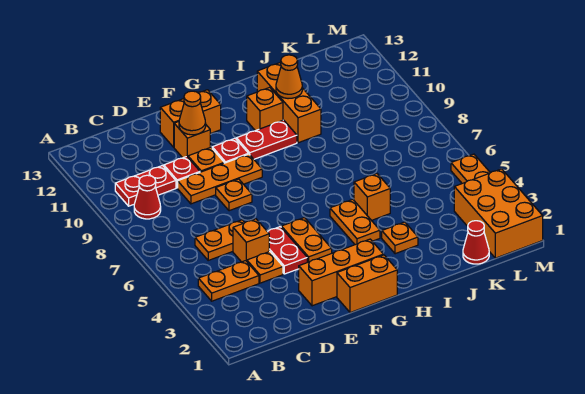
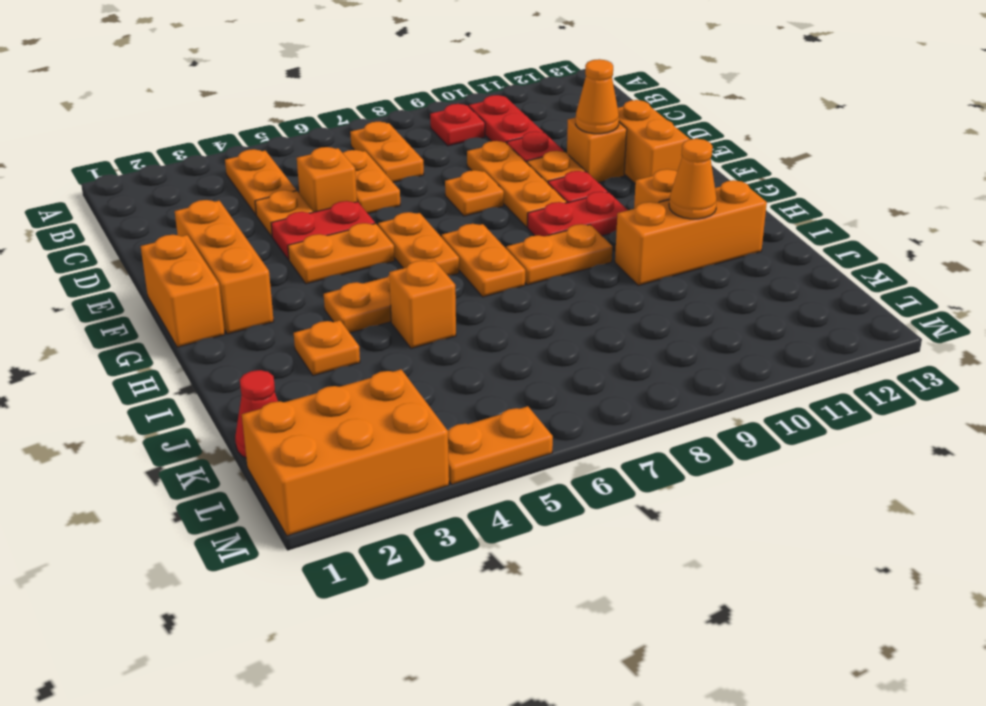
none -> orange 1x2 plate [350,122,424,182]
red 1x1 cone [134,175,161,219] -> red 1x1 plate [430,104,485,146]
none -> orange 1x2 plate [378,212,459,275]
none -> orange 1x2 plate [442,224,525,297]
red 1x2 plate [236,120,297,159] -> red 1x2 plate turned to [528,192,628,236]
none -> orange 1x2 plate [506,224,613,285]

